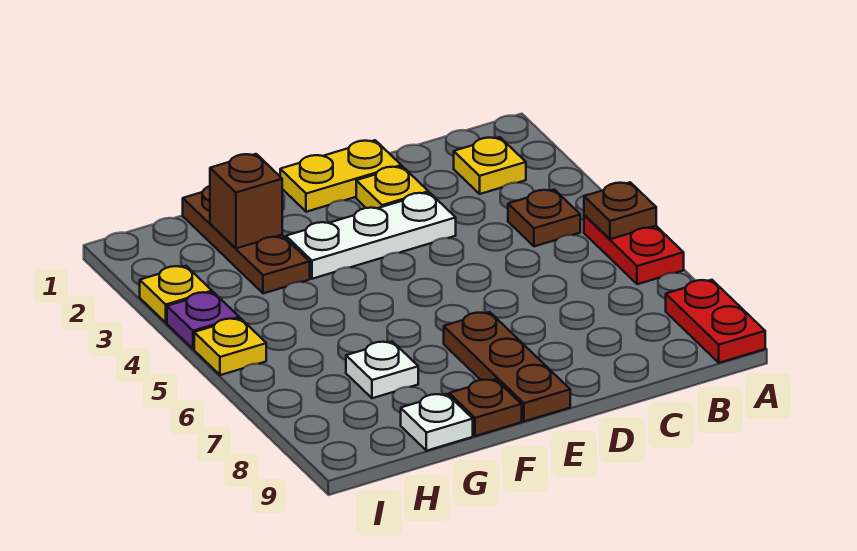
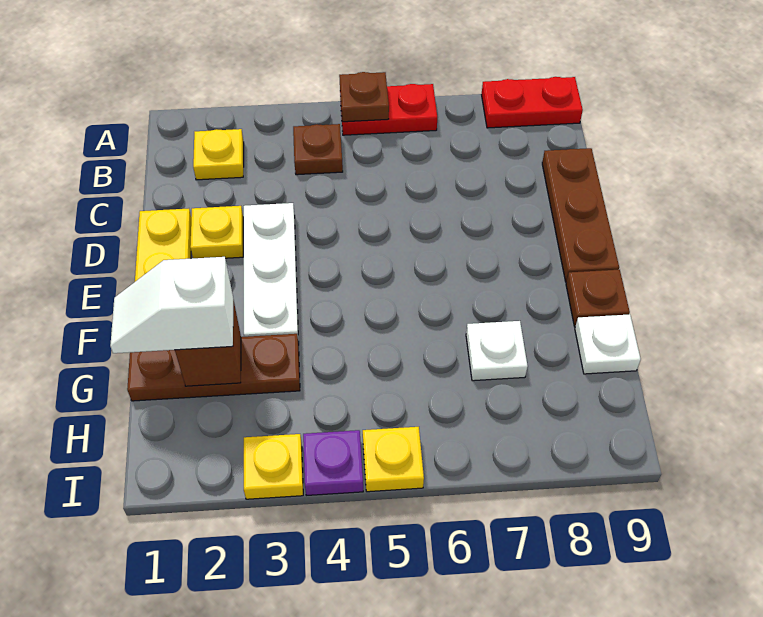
brown 1x3 plate [444,312,570,421] -> brown 1x3 plate turned to [542,148,619,282]
none -> white 1x2 slope [110,257,233,353]

